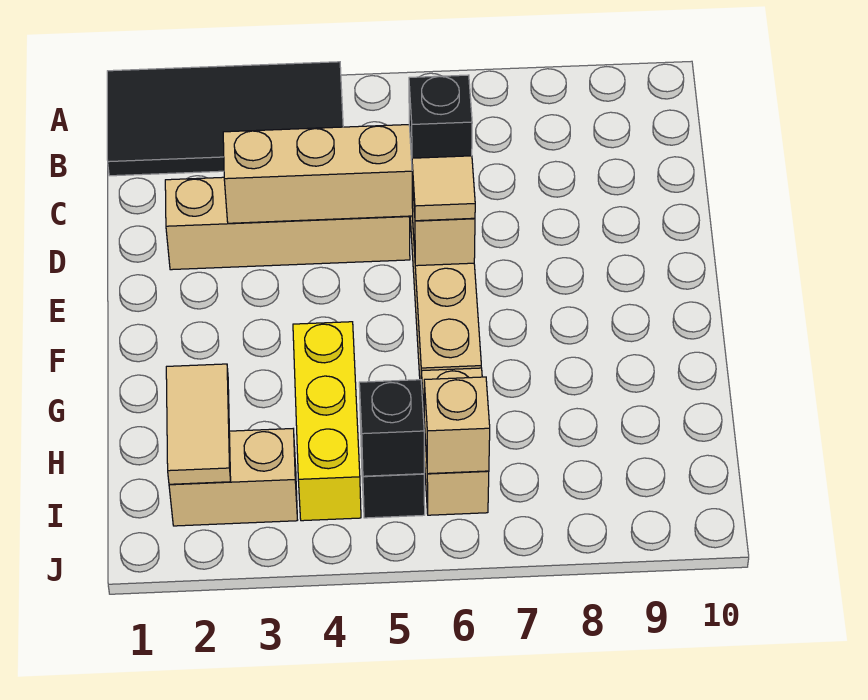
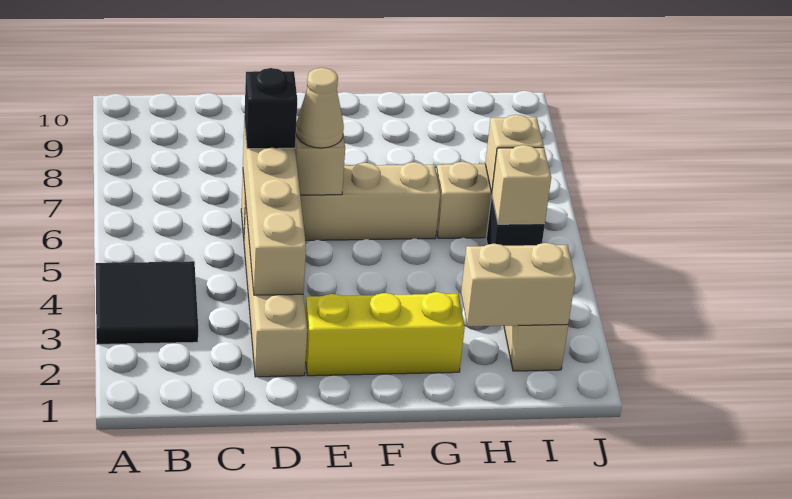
black 2x4 tile [107,62,343,176] -> black 2x2 tile [96,261,198,344]
tan 1x1 tile [412,156,475,221] -> tan 1x1 cone [296,68,344,148]
yellow 1x3 brick [293,322,361,521] -> yellow 1x3 brick moved to [305,292,465,376]
tan 1x2 tile [166,364,231,484] -> tan 1x2 brick [461,243,575,326]
black 1x1 brick [359,380,424,476] -> tan 1x1 brick [492,145,551,224]

